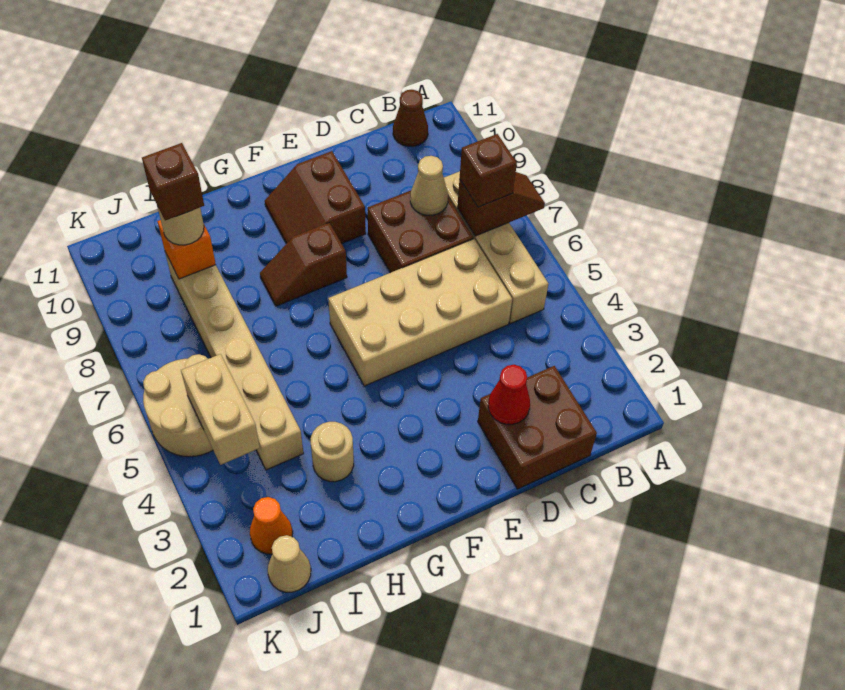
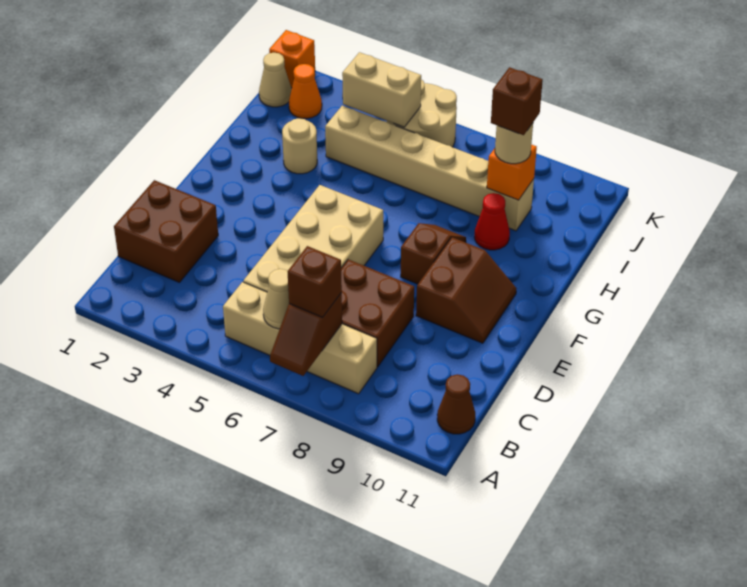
tan 1x1 cone [410,156,448,215] -> tan 1x1 cone moved to [263,269,289,329]
red 1x1 cone [488,365,530,425] -> red 1x1 cone moved to [475,193,510,250]
brown 2x2 slope [265,151,366,244] -> brown 2x2 slope turned to [416,237,516,343]
none -> orange 1x1 brick [269,30,315,88]

